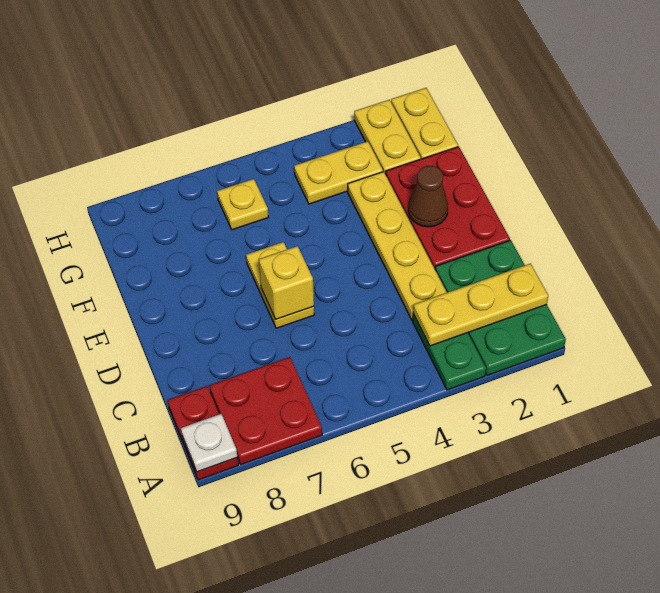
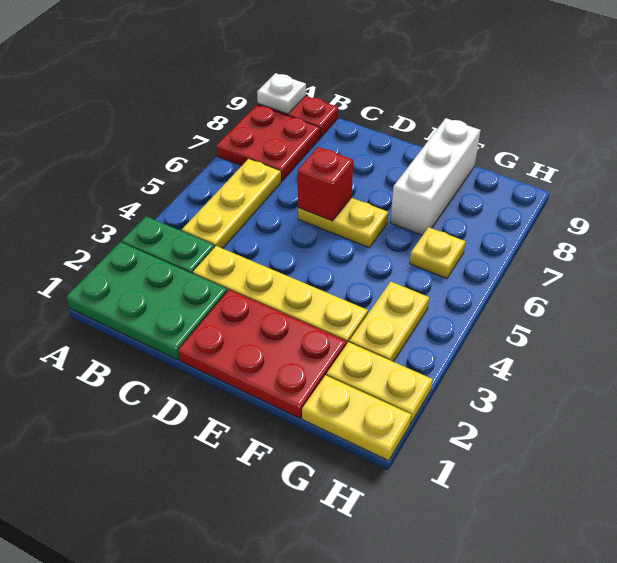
yellow 1x3 plate [413,264,548,346] -> yellow 1x3 plate moved to [182,159,281,249]
yellow 1x1 brick [259,246,314,319] -> red 1x1 brick [298,147,353,221]
brown 1x1 cone [408,166,448,227] -> none
none -> white 1x3 brick [390,118,481,235]

